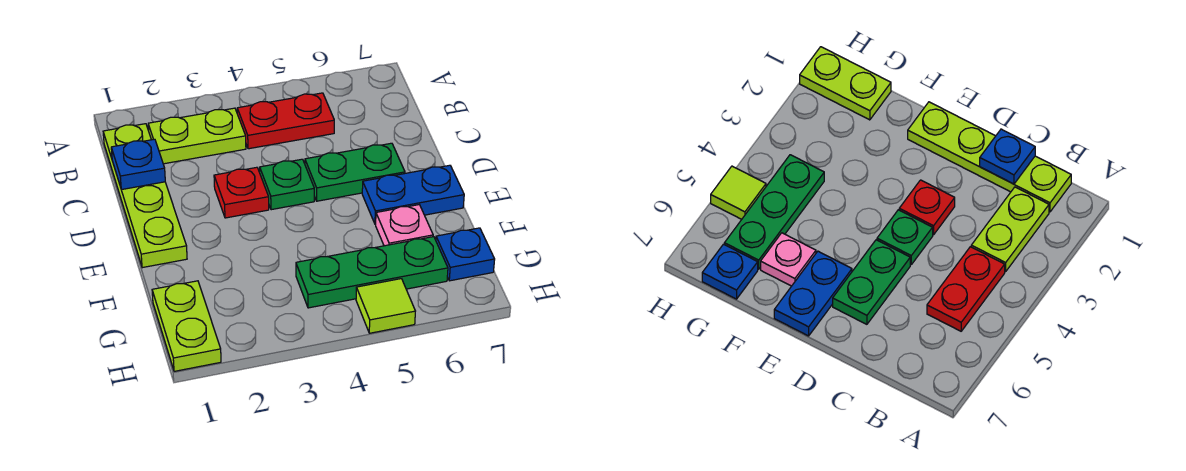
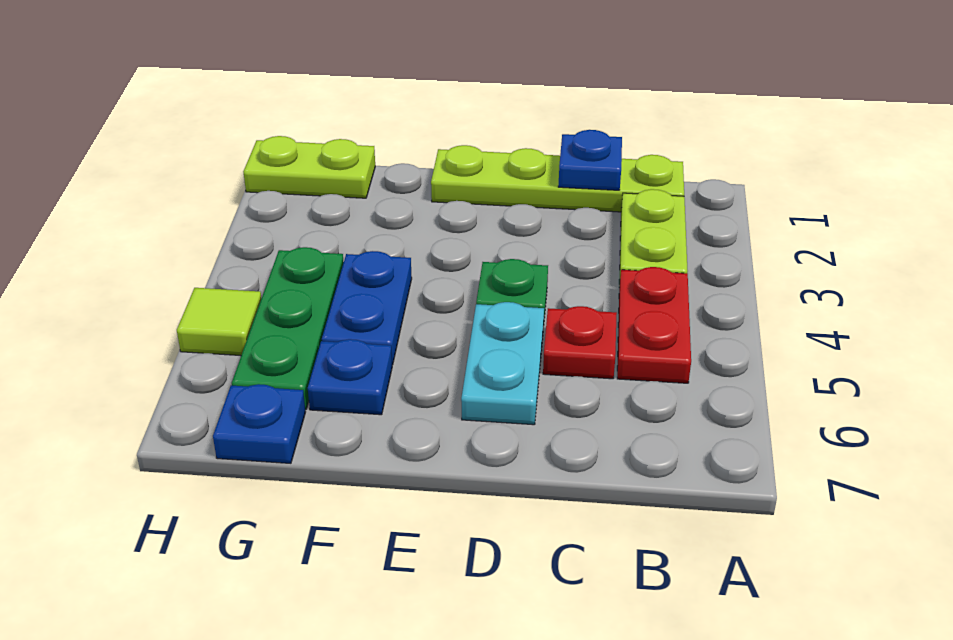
red 1x1 plate [214,167,269,218] -> red 1x1 plate moved to [543,306,617,379]
green 1x2 plate [305,143,405,201] -> cyan 1x2 plate [461,302,544,425]
blue 1x2 plate [362,165,464,224] -> blue 1x2 plate moved to [322,251,412,365]
pink 1x1 plate [376,205,433,246] -> blue 1x1 plate [308,339,392,415]

